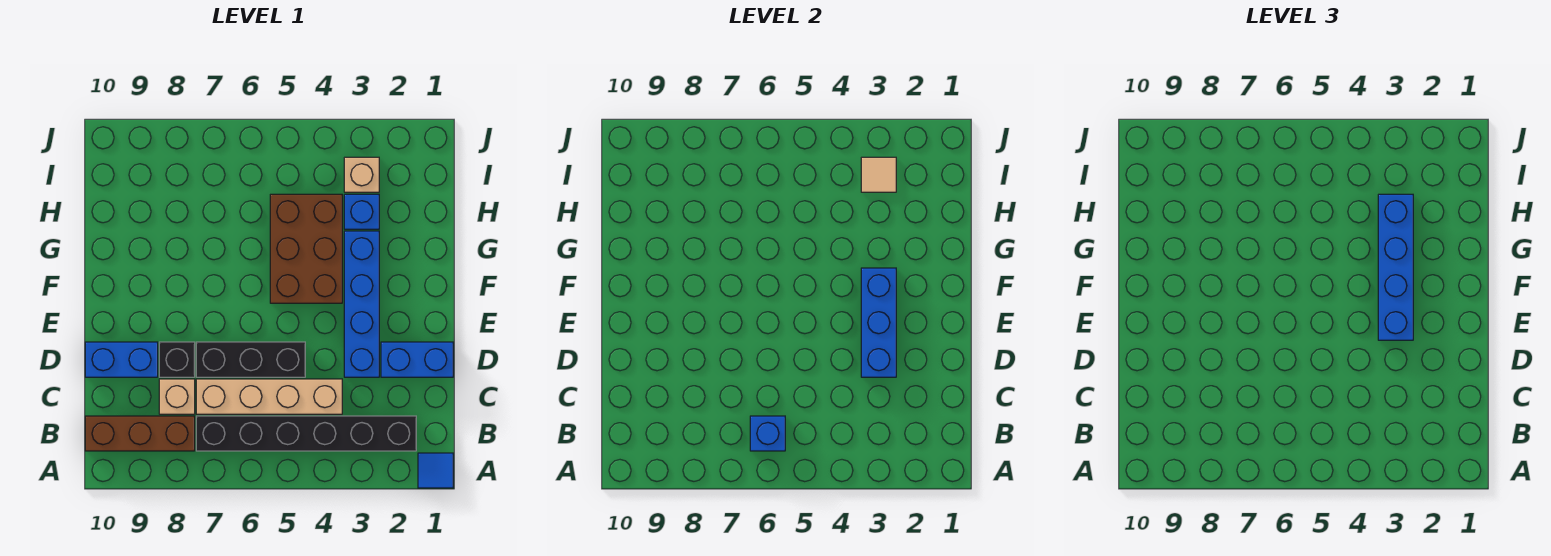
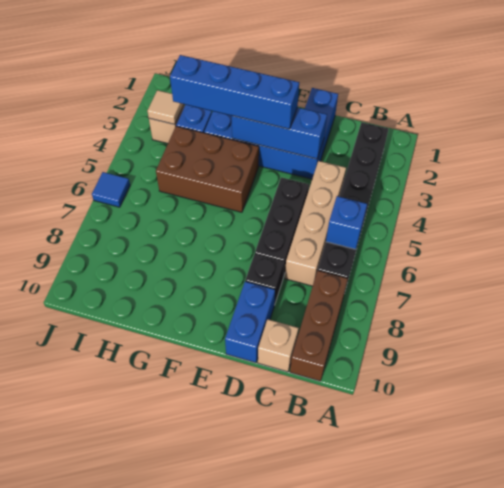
blue 1x1 tile [418,453,453,488] -> blue 1x1 tile moved to [92,172,130,207]
tan 1x1 brick [159,379,195,414] -> tan 1x1 brick moved to [258,319,299,372]

